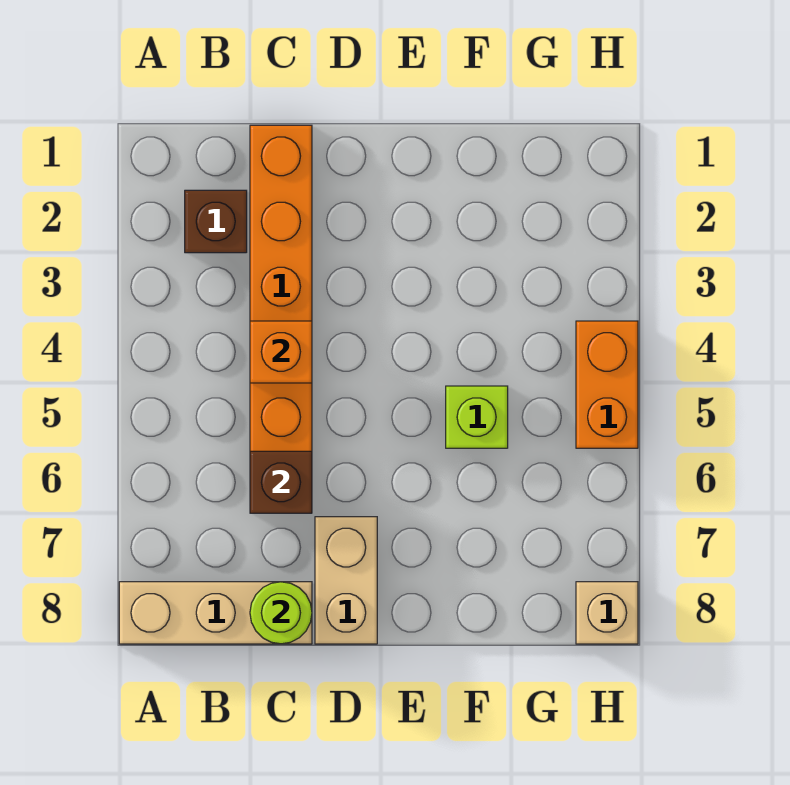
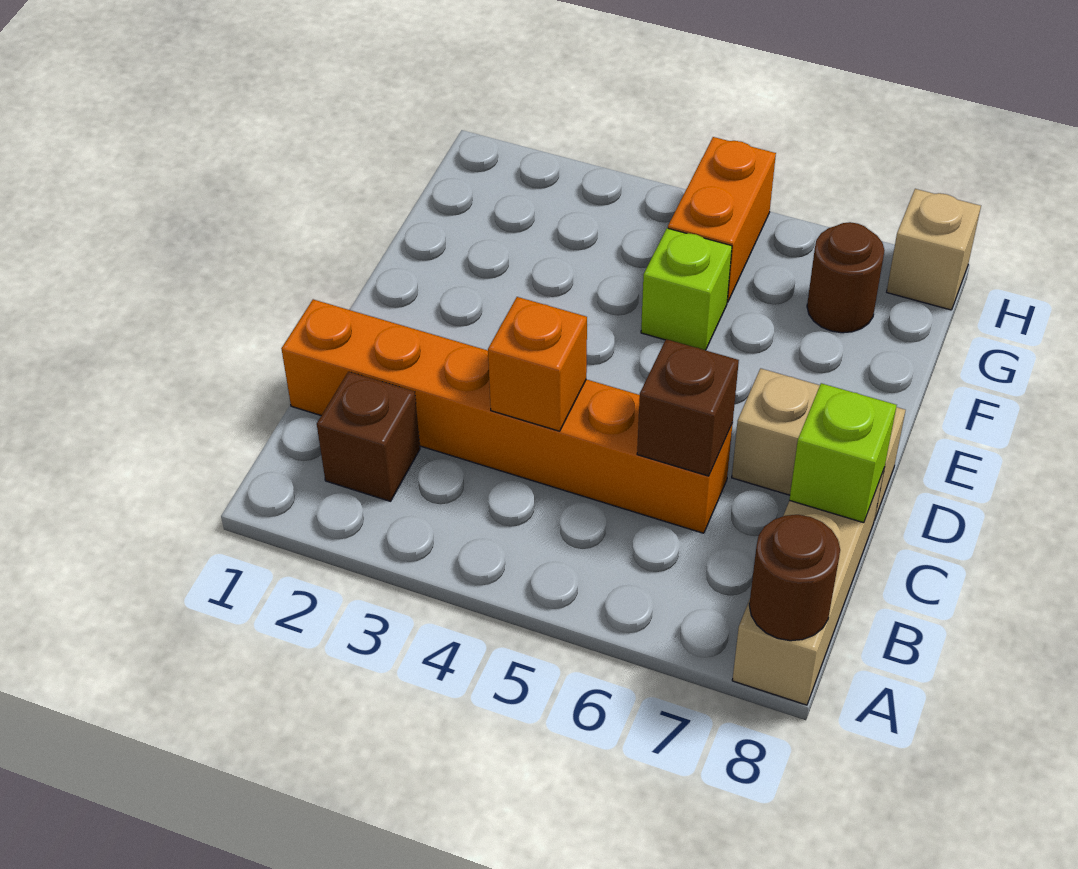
none -> brown 1x1 round brick [749,515,840,641]
lime 1x1 round brick [250,582,312,644] -> lime 1x1 brick [789,383,897,523]
none -> brown 1x1 round brick [807,222,885,333]
orange 1x2 brick [576,321,638,448] -> orange 1x2 brick turned to [668,137,776,302]

